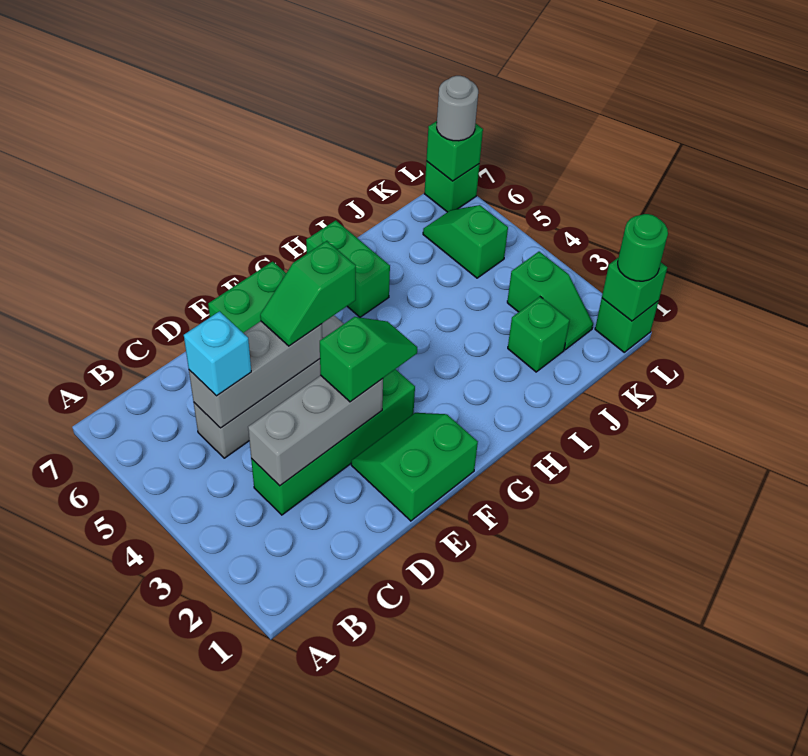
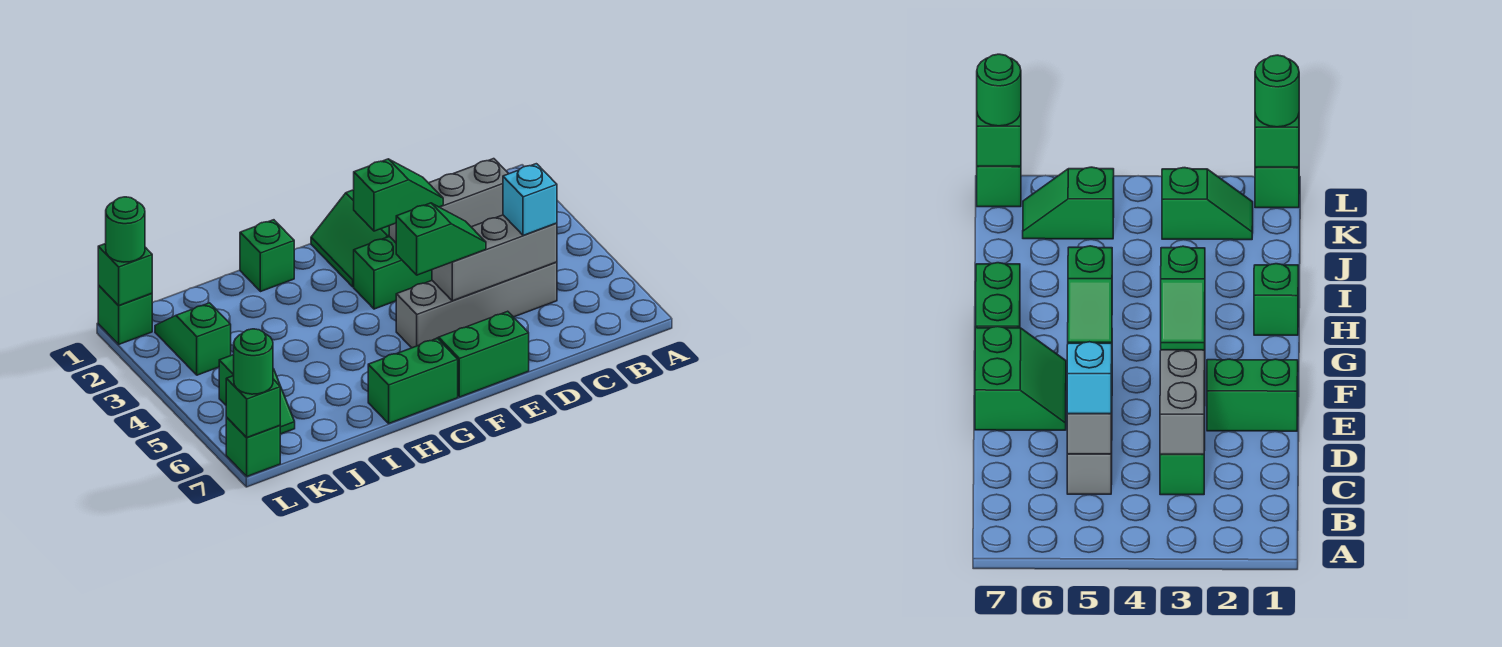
green 2x2 slope [351,413,478,521] -> green 2x2 slope turned to [311,190,389,287]
green 1x2 slope [320,317,417,402] -> green 1x2 slope turned to [354,159,443,231]
green 1x2 brick [306,220,390,317] -> green 1x2 brick turned to [368,338,458,423]
green 1x1 brick [508,297,570,372] -> green 1x1 brick moved to [240,220,294,292]
grey 1x1 round brick [437,76,478,141] -> green 1x1 round brick [234,329,273,394]

